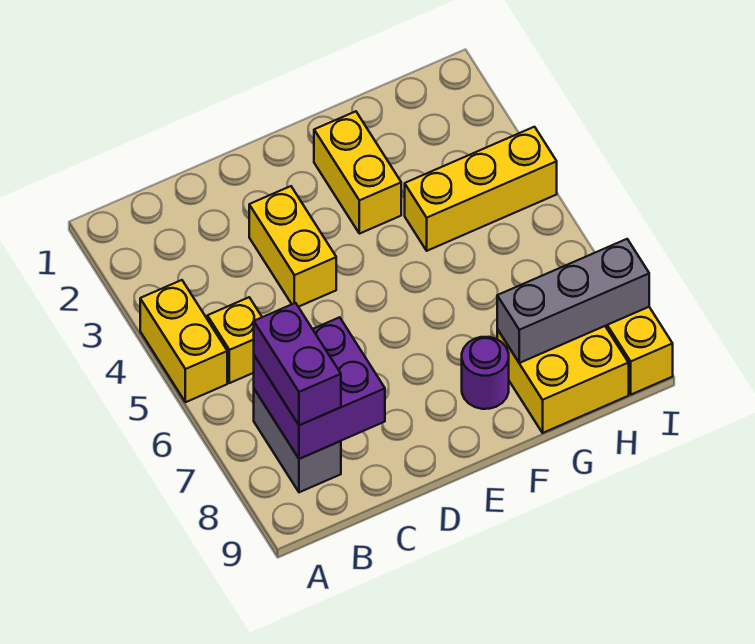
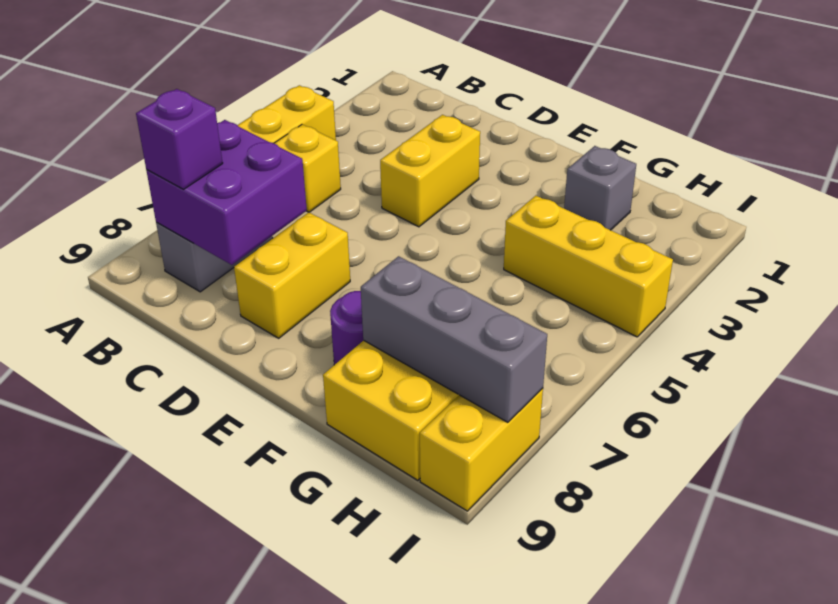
purple 1x2 brick [254,303,341,425] -> purple 1x1 brick [136,89,223,189]
yellow 1x2 brick [314,111,401,234] -> yellow 1x2 brick moved to [234,212,350,338]
none -> grey 1x1 brick [564,146,636,230]

